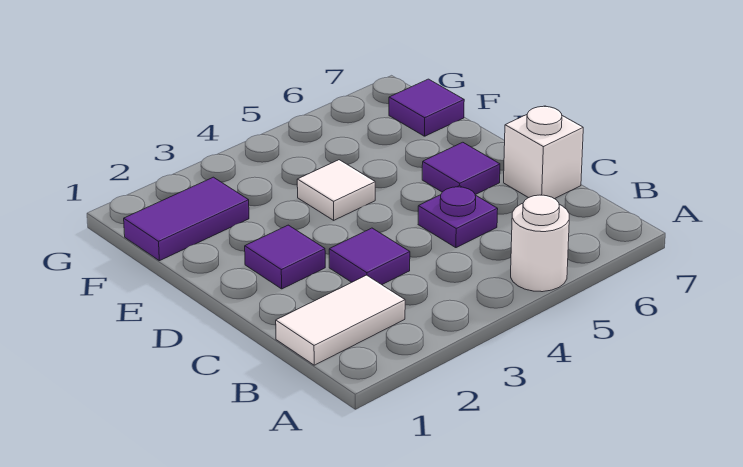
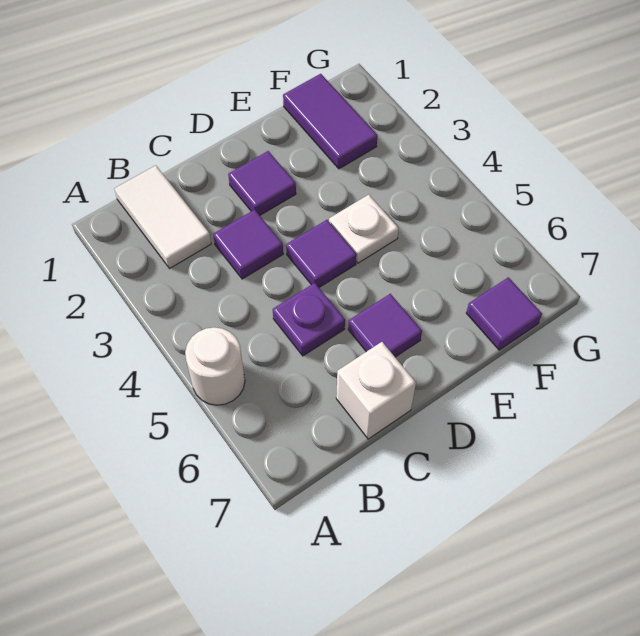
none -> purple 1x1 tile [286,220,357,287]
white 1x1 tile [297,160,375,220] -> white 1x1 plate [329,195,399,263]

